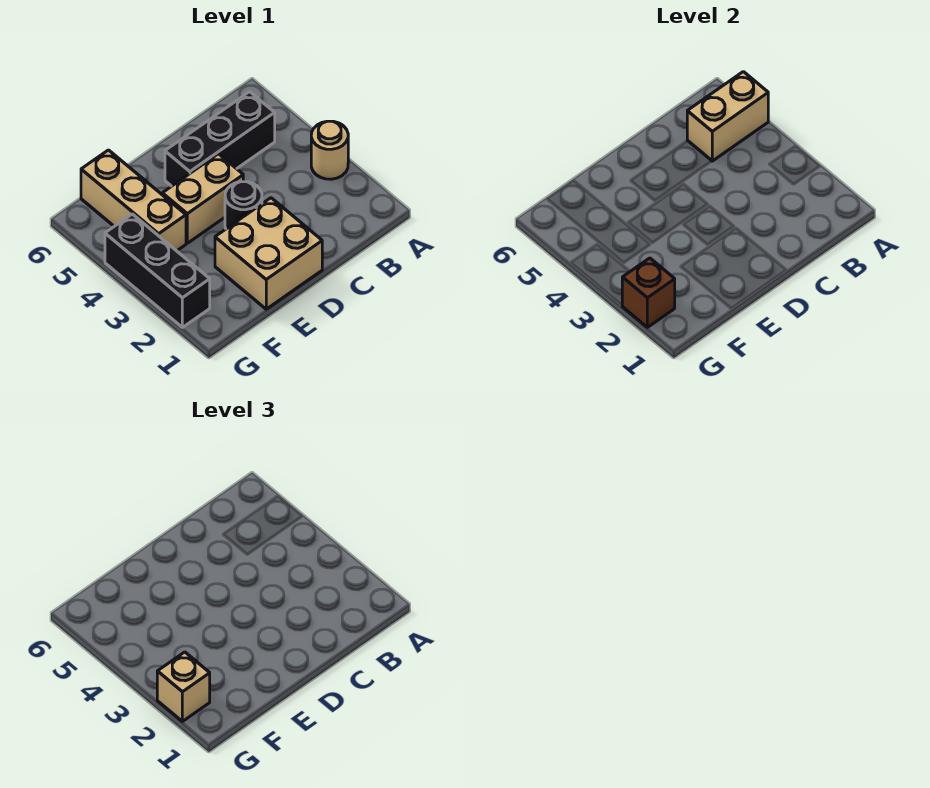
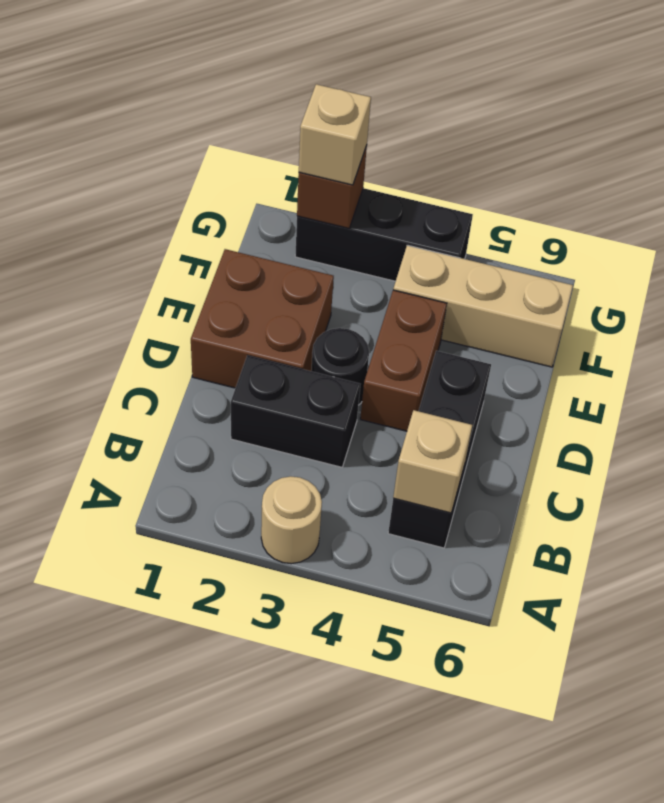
tan 1x2 brick [687,72,768,161] -> tan 1x1 brick [393,410,472,513]
none -> black 1x2 brick [231,355,360,467]
tan 2x2 brick [215,198,322,309] -> brown 2x2 brick [191,249,334,388]
tan 1x2 brick [162,154,243,243] -> brown 1x2 brick [360,290,447,431]

